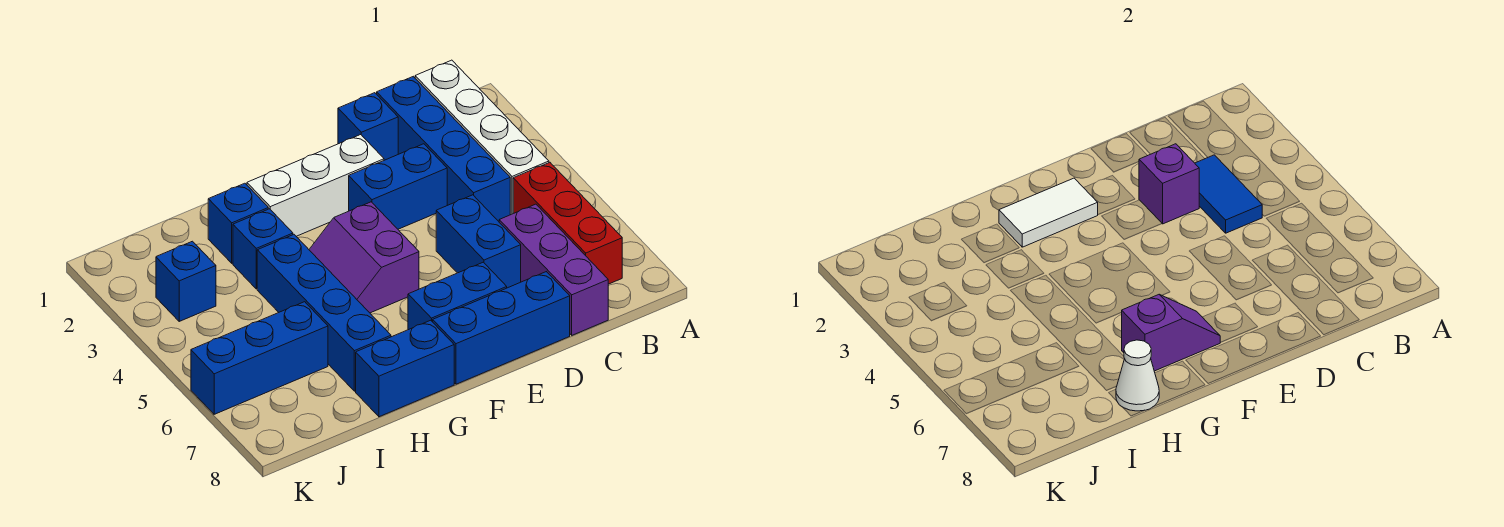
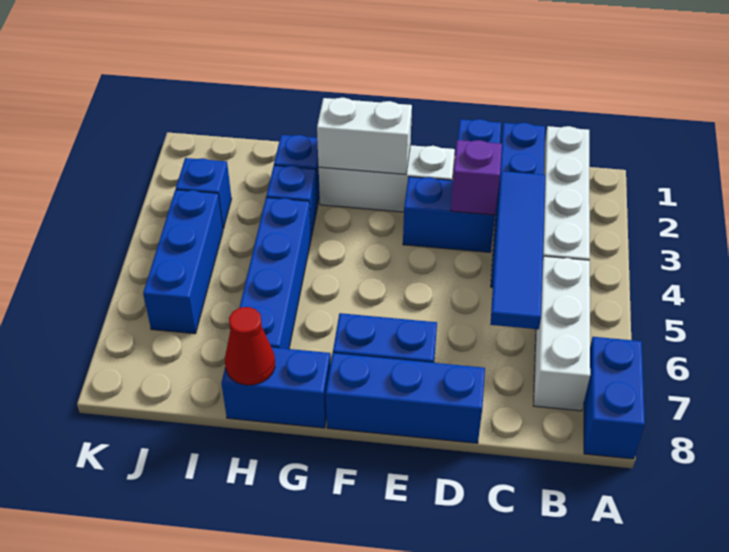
red 1x3 brick [513,163,622,284] -> white 1x3 brick [533,256,590,411]
blue 1x2 tile [1195,155,1262,233] -> blue 1x4 tile [490,171,545,329]
purple 1x3 brick [499,204,608,335] -> none
blue 1x2 brick [436,195,521,288] -> blue 1x2 brick moved to [584,337,645,459]
white 1x2 tile [999,178,1098,247] -> white 1x2 brick [317,98,412,174]
purple 2x2 slope [309,202,419,313] -> none
purple 1x2 slope [1121,295,1221,371] -> none
white 1x1 cone [1116,340,1159,411] -> red 1x1 cone [225,307,275,385]
blue 1x3 brick [191,302,328,414] -> blue 1x3 brick turned to [143,190,223,334]

